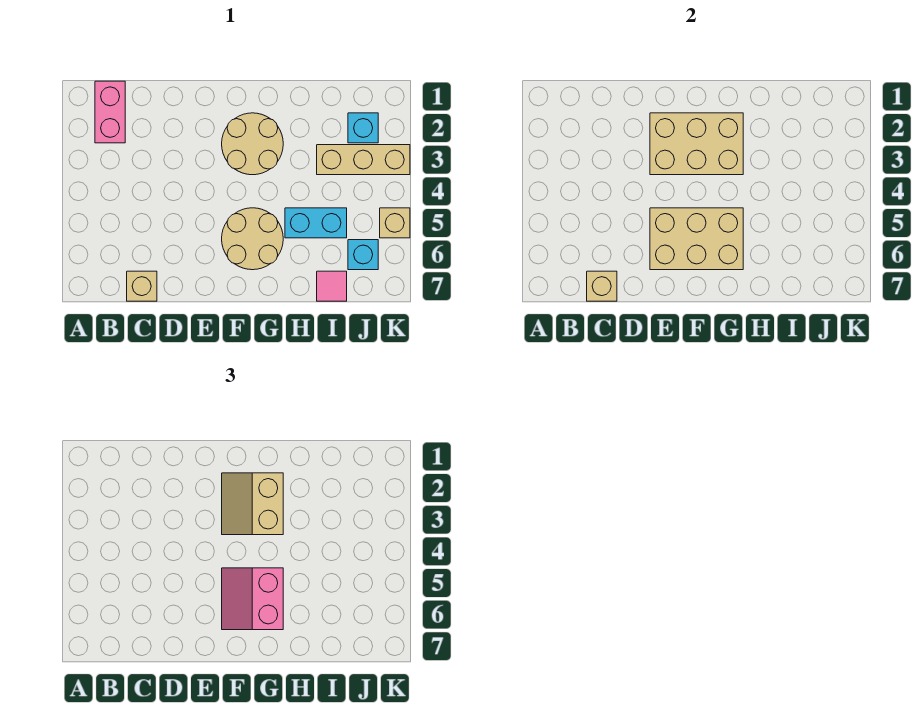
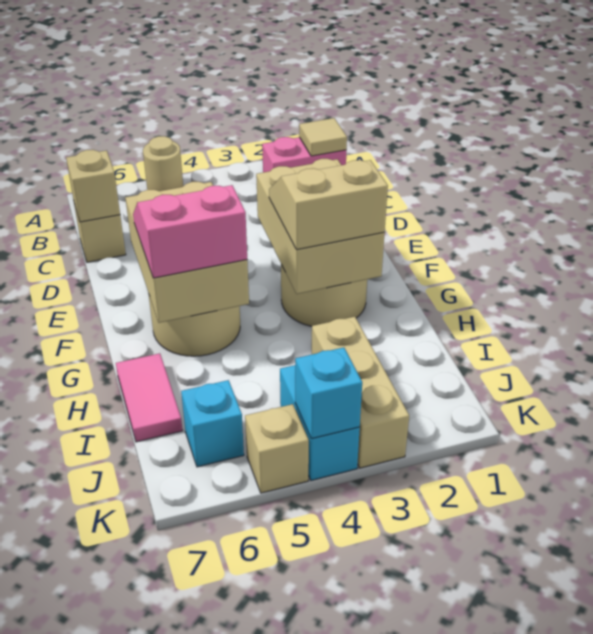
none -> tan 1x1 round brick [143,136,183,191]
none -> tan 1x1 tile [299,118,347,156]
cyan 1x2 brick [285,208,347,238] -> cyan 1x2 brick moved to [280,365,360,480]
pink 1x1 tile [317,271,347,301] -> pink 1x2 tile [116,353,183,442]
cyan 1x1 brick [348,113,378,143] -> cyan 1x1 brick moved to [295,347,362,439]

